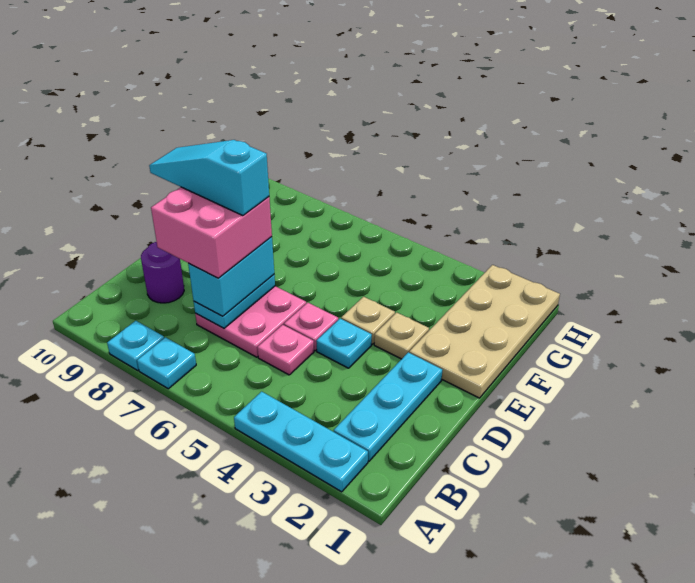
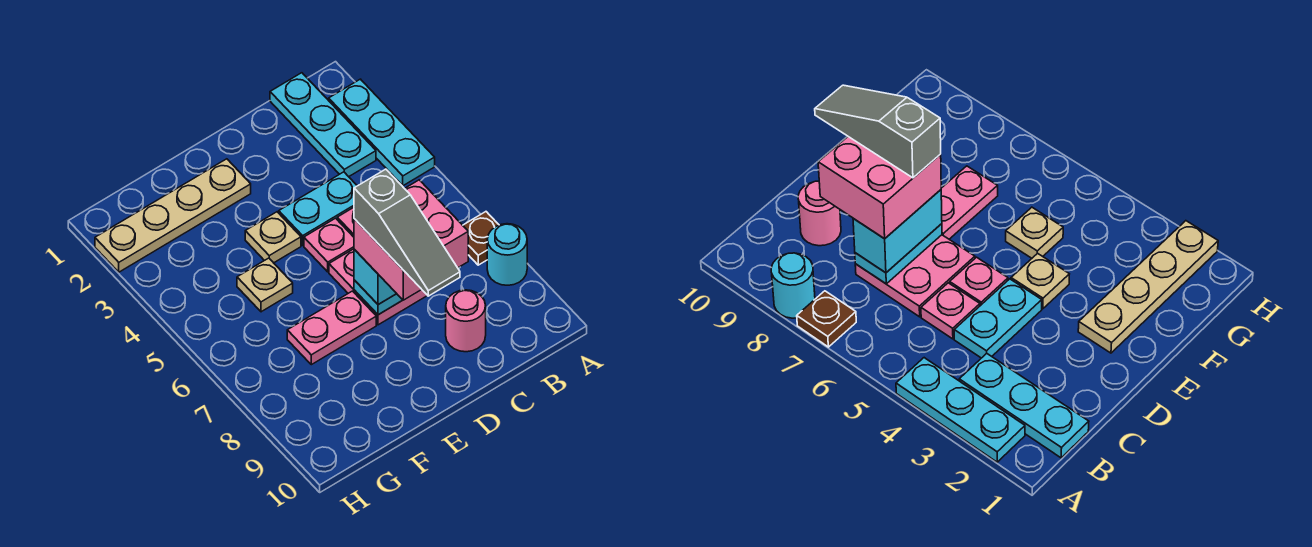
cyan 1x1 plate [137,337,196,389] -> brown 1x1 plate [463,212,499,265]
cyan 1x1 plate [107,321,164,370] -> cyan 1x1 round brick [487,224,527,285]
cyan 1x3 plate [334,352,442,461] -> cyan 1x3 plate turned to [270,73,376,177]
purple 1x1 round brick [141,242,184,303] -> pink 1x1 round brick [446,290,486,352]
cyan 1x1 plate [316,319,372,368] -> cyan 1x2 plate [279,172,357,245]
cyan 1x3 slope [149,140,269,216] -> grey 1x3 slope [354,169,460,296]
tan 2x4 plate [409,265,560,398] -> tan 1x4 plate [95,159,251,272]
tan 1x1 plate [374,312,429,359] -> tan 1x1 plate moved to [237,258,293,312]
none -> pink 1x2 plate [287,291,376,365]

